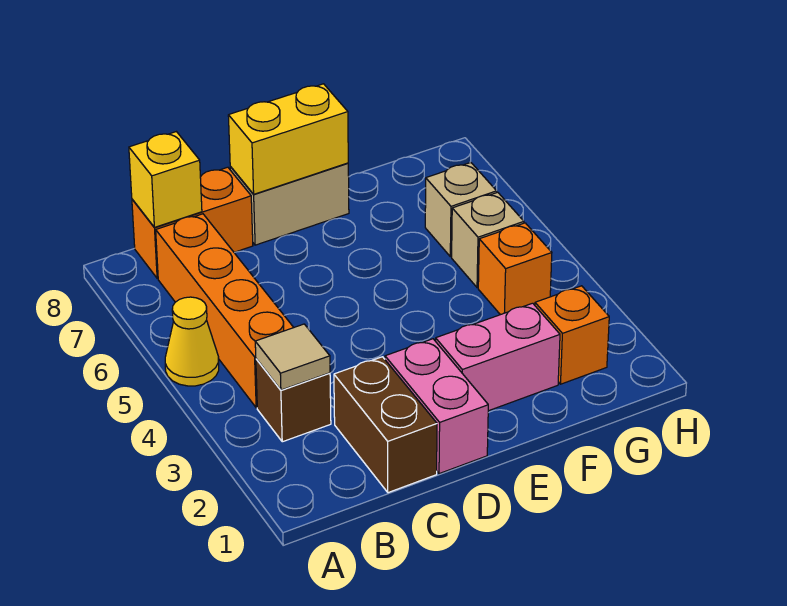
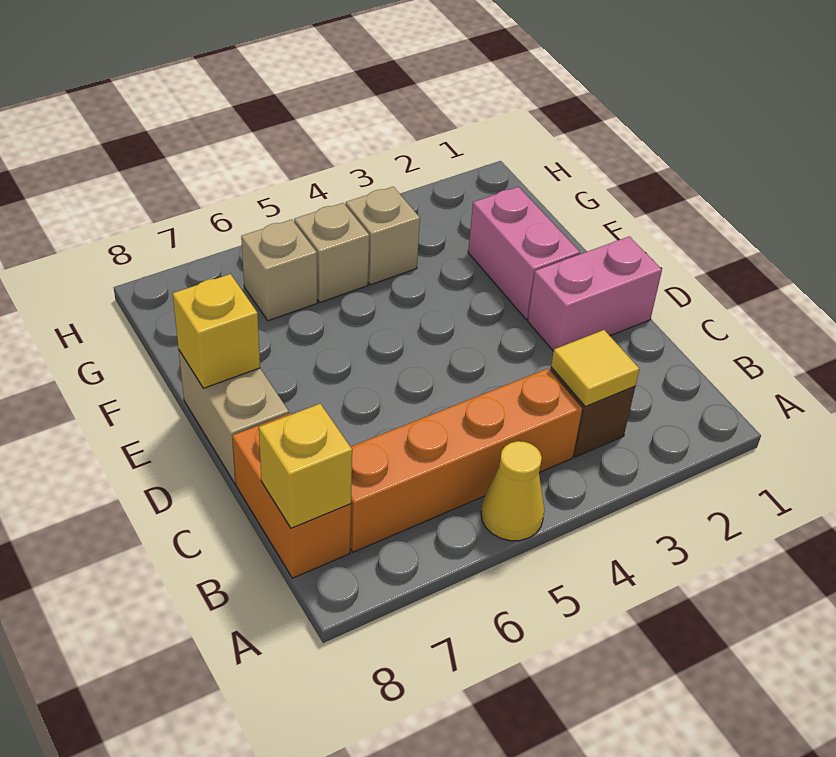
tan 1x1 tile [255,324,330,390] -> yellow 1x1 tile [551,330,639,406]
brown 1x2 brick [334,357,437,493] -> none
yellow 1x2 brick [228,84,348,194] -> yellow 1x1 brick [173,274,260,388]
orange 1x1 brick [535,286,609,384] -> none
orange 1x1 brick [478,223,552,315] -> tan 1x1 brick [346,187,420,285]

